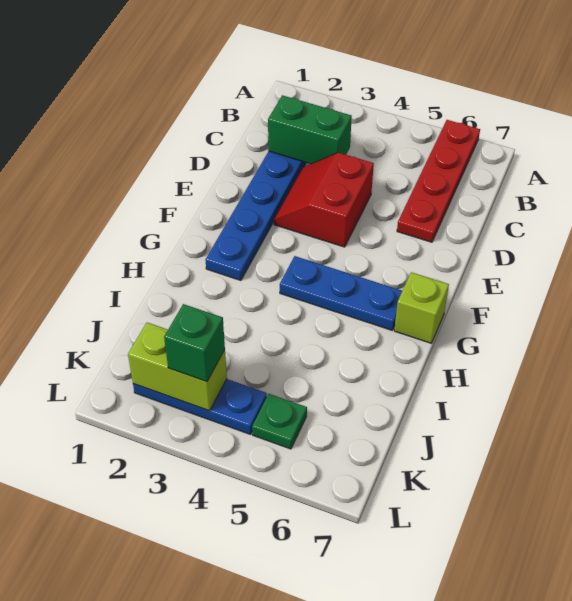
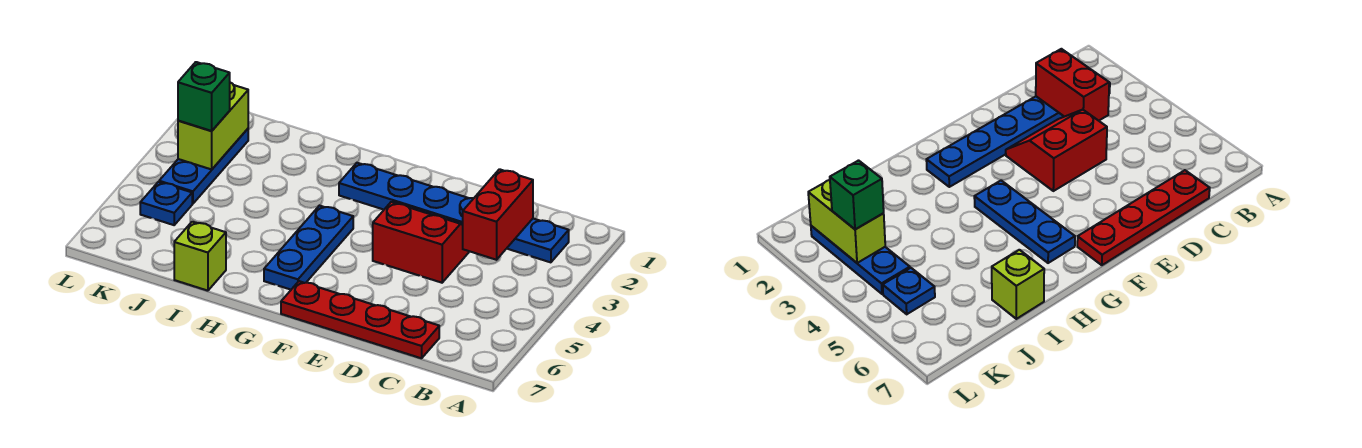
red 1x4 plate [397,120,480,242] -> red 1x4 plate moved to [281,281,439,358]
green 1x2 brick [268,95,352,164] -> red 1x2 brick [463,169,533,260]
lime 1x1 brick [394,272,449,343] -> lime 1x1 brick moved to [174,222,226,291]
green 1x1 plate [252,394,307,449] -> blue 1x1 plate [140,182,192,225]

